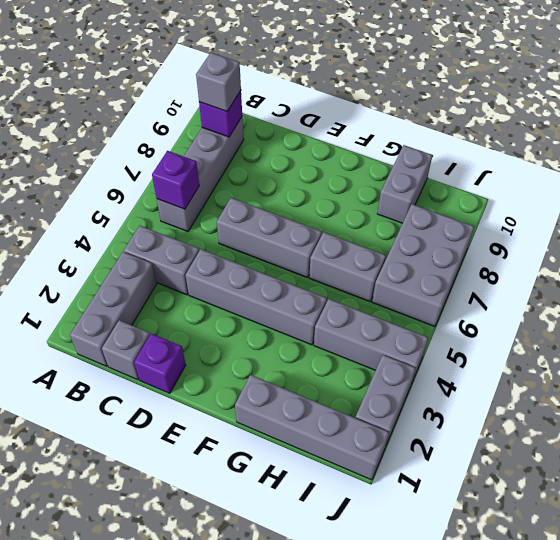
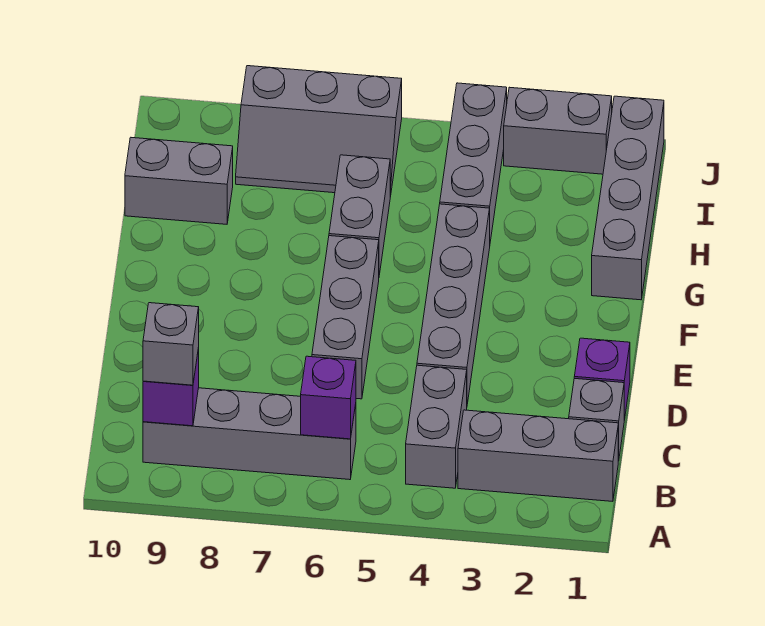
grey 2x3 brick [372,204,474,327] -> grey 2x3 slope [236,66,402,197]

